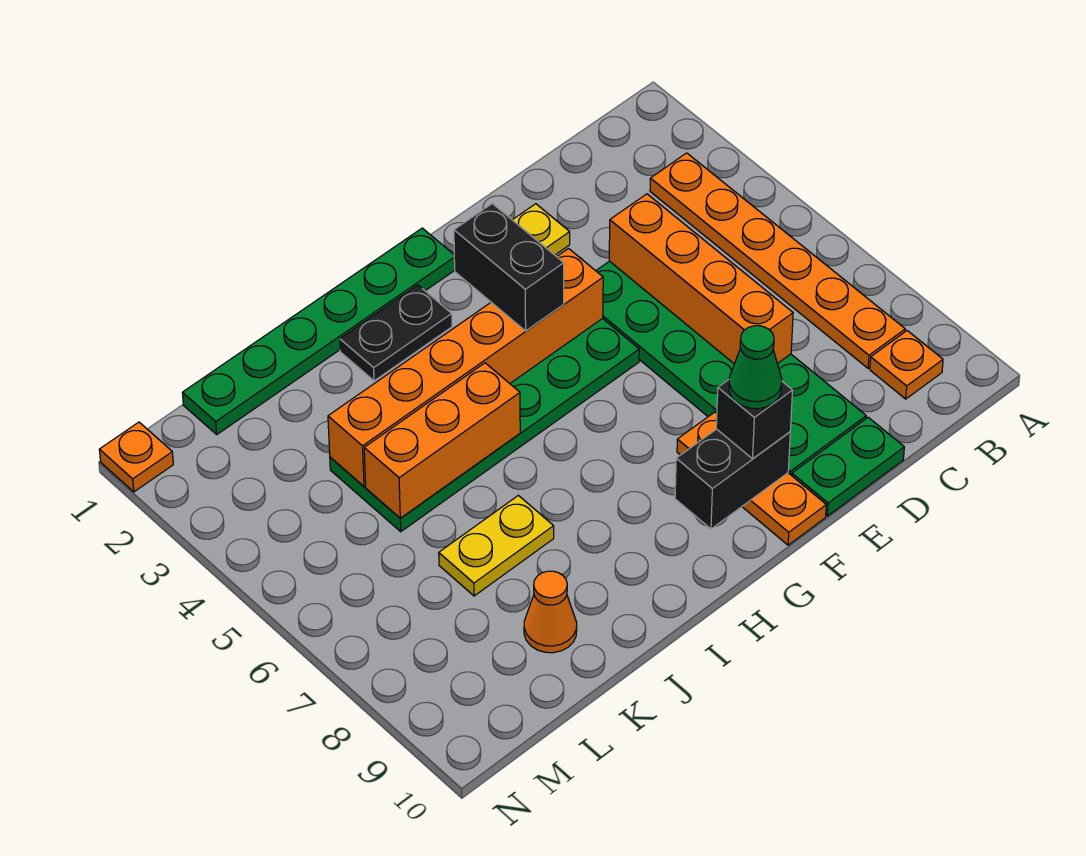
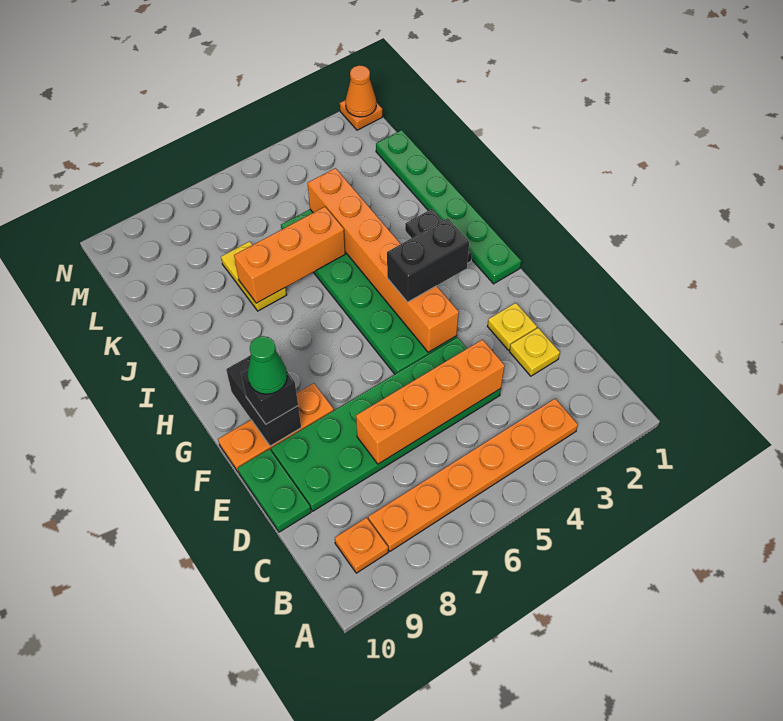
none -> yellow 1x1 plate [509,328,560,376]
orange 1x3 brick [364,363,520,518] -> orange 1x3 brick turned to [234,207,345,303]
orange 1x1 cone [524,571,577,653] -> orange 1x1 cone moved to [345,65,376,117]

